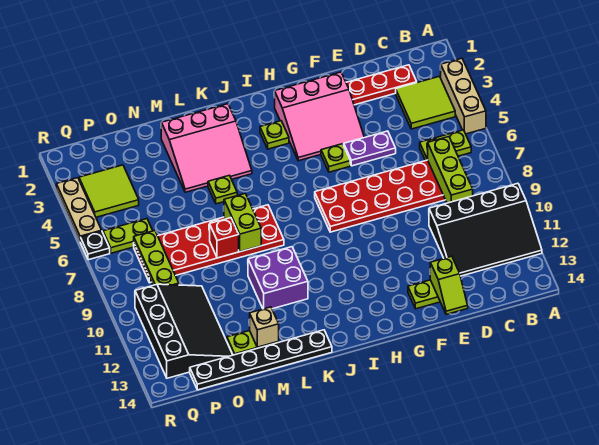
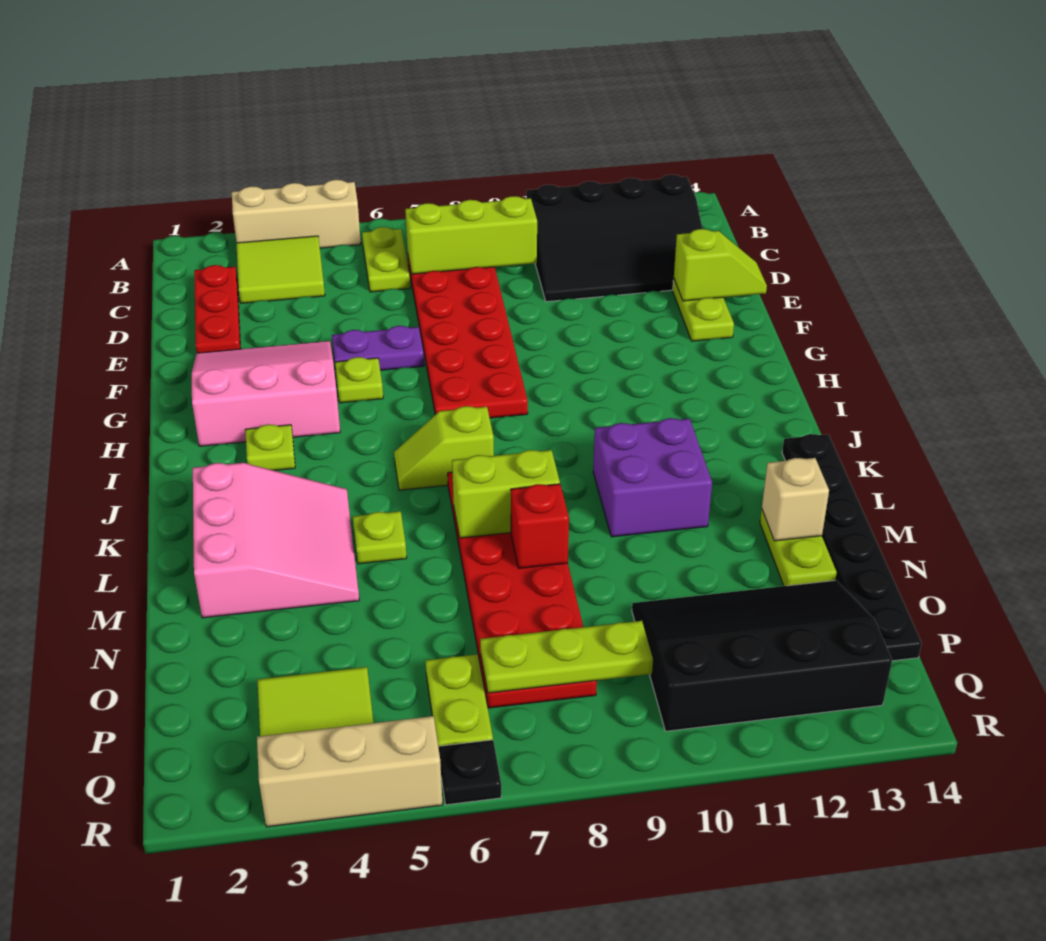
black 3x4 slope [429,183,542,276] -> black 3x4 slope turned to [526,175,702,302]
purple 1x2 plate [344,131,396,166] -> purple 1x2 plate turned to [332,326,424,370]
pink 3x3 slope [275,72,364,161] -> pink 3x3 slope turned to [192,341,340,446]
none -> lime 1x2 slope [394,406,494,490]
tan 1x3 plate [56,178,102,241] -> tan 1x3 brick [257,716,443,827]

